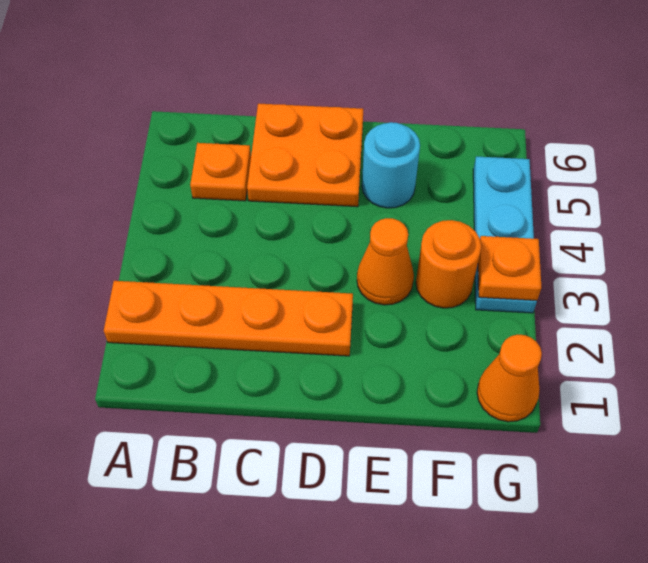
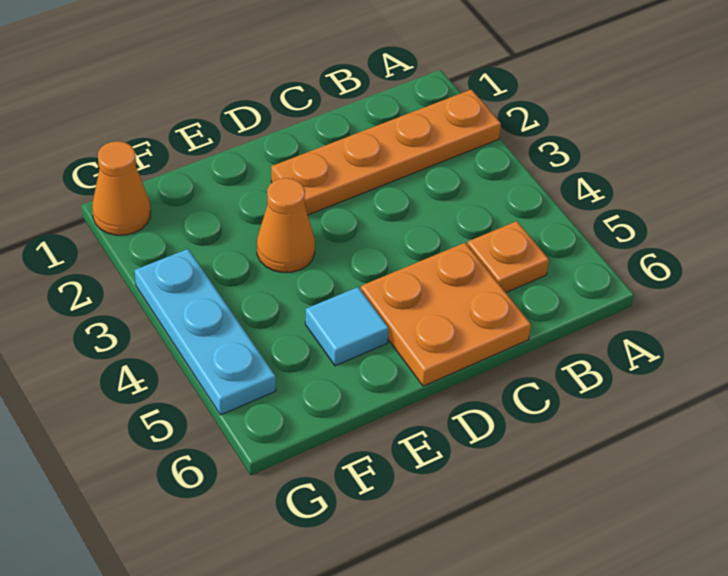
cyan 1x1 round brick [362,122,420,208] -> cyan 1x1 tile [305,287,389,366]
orange 1x1 round brick [416,220,481,308] -> none
orange 1x1 plate [478,236,541,300] -> none

